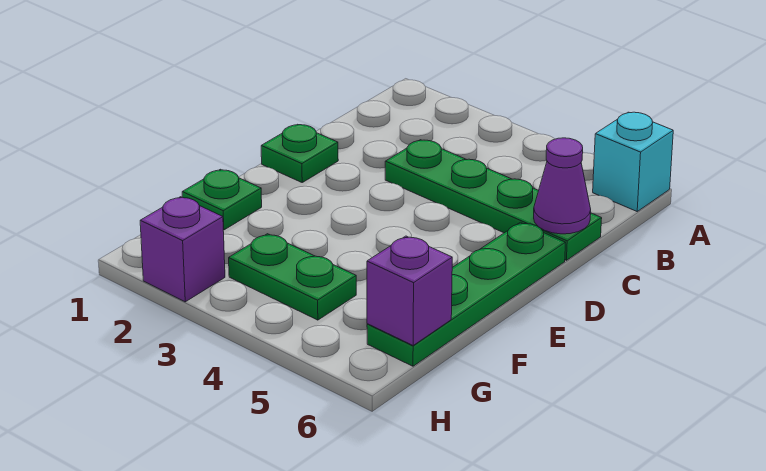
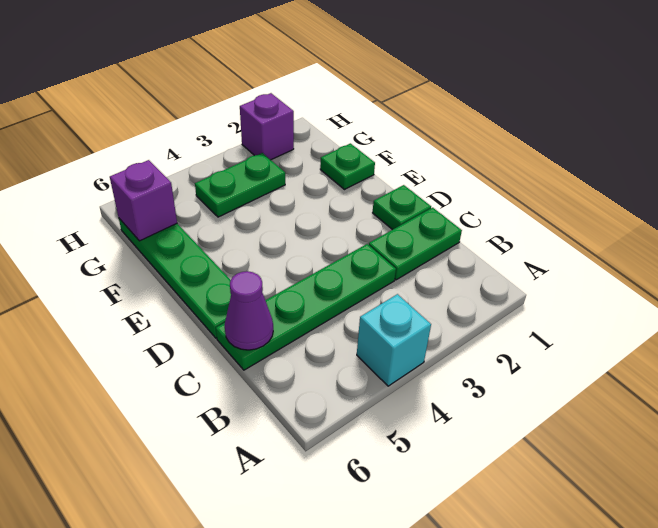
cyan 1x1 brick [593,112,673,211] -> cyan 1x1 brick moved to [357,294,431,386]
none -> green 1x2 plate [369,208,462,280]

